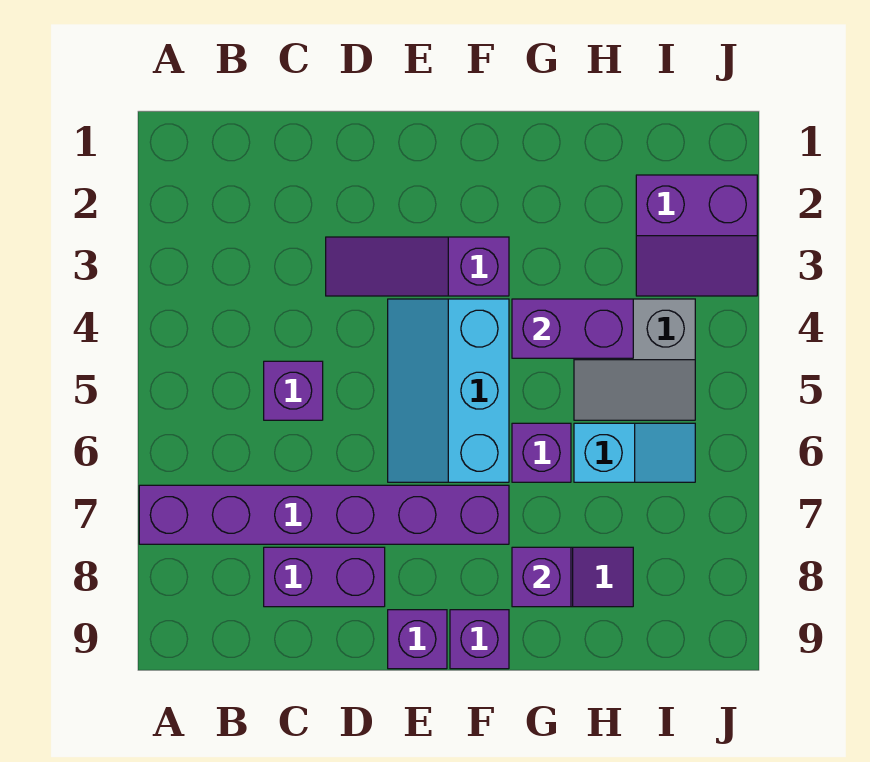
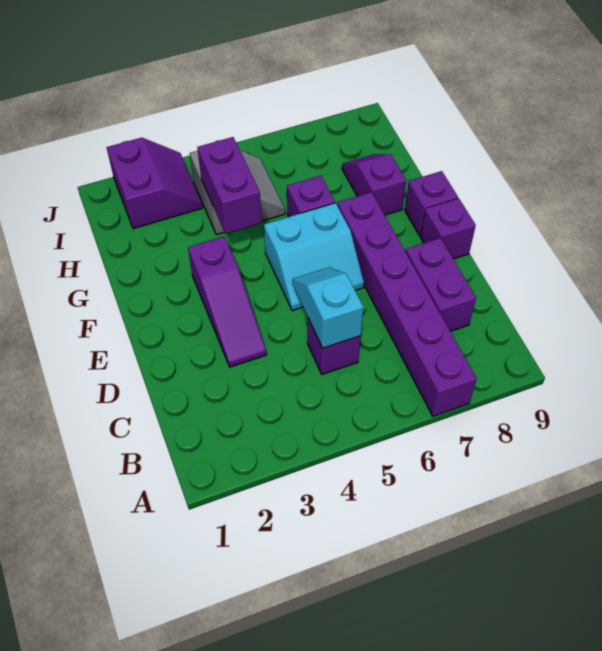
cyan 2x3 slope [388,299,509,482] -> cyan 2x2 slope [264,203,364,311]
purple 1x1 brick [512,547,571,607] -> none
cyan 1x2 slope [574,423,695,482] -> cyan 1x2 slope moved to [292,267,363,348]

